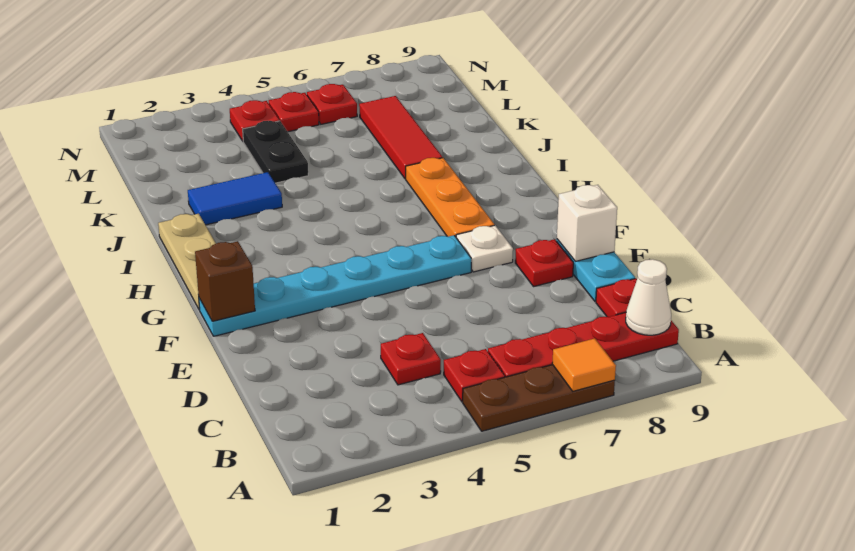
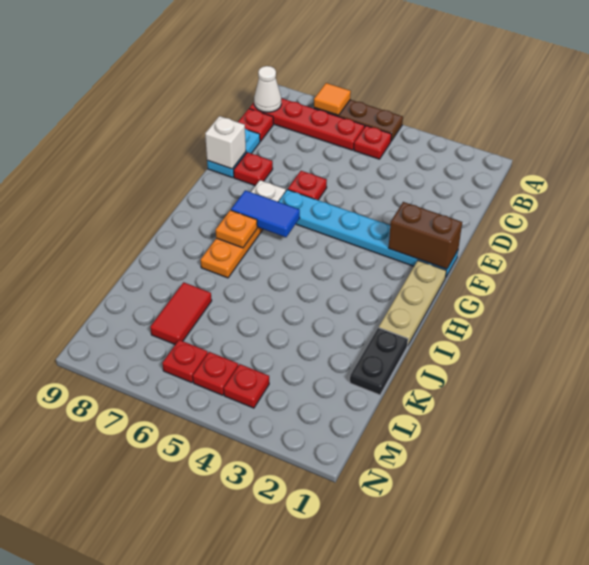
red 1x1 plate [381,333,441,385] -> red 1x1 plate moved to [288,171,327,200]
brown 1x1 brick [195,241,255,321] -> brown 1x2 brick [389,202,462,269]
none -> orange 1x1 plate [216,210,257,248]
blue 1x2 tile [188,172,282,225] -> blue 1x2 tile moved to [231,190,300,237]
red 1x3 tile [359,96,442,179] -> red 1x2 tile [150,282,212,345]
black 1x2 plate [243,121,308,183] -> black 1x2 plate moved to [350,328,408,395]

